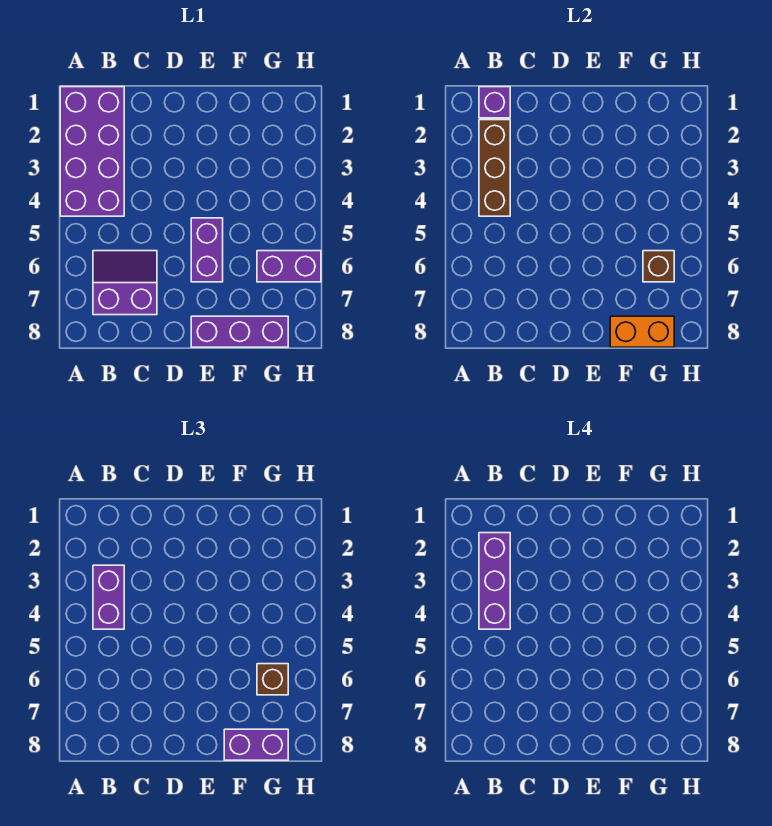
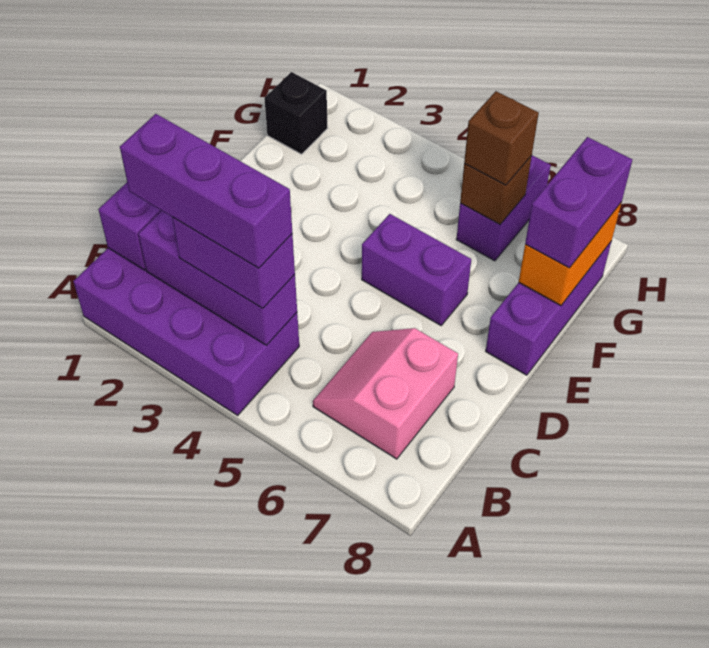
brown 1x3 brick [479,120,510,216] -> purple 1x3 brick [139,211,297,345]
purple 2x2 slope [93,251,157,315] -> pink 2x2 slope [313,328,458,459]
none -> black 1x1 brick [264,72,328,154]

